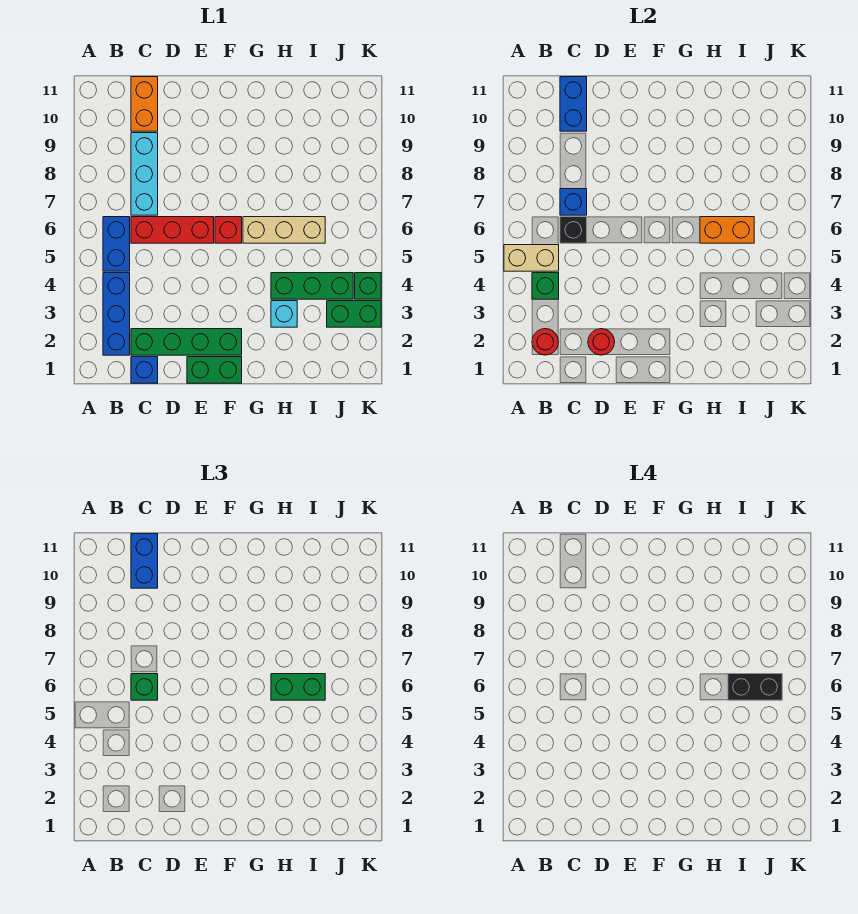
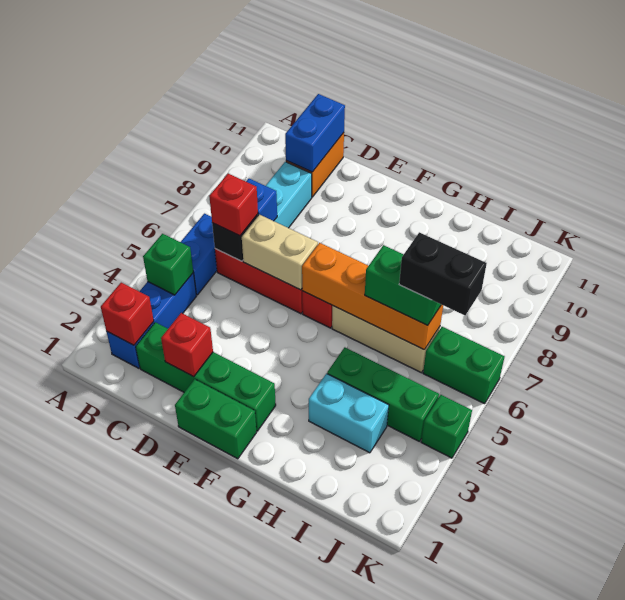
tan 1x2 brick [504,245,559,271] -> tan 1x2 brick moved to [242,215,318,290]
red 1x1 round brick [532,329,559,355] -> red 1x1 brick [101,283,154,345]
blue 1x1 brick [131,357,158,383] -> none
green 1x1 brick [131,674,158,700] -> red 1x1 brick [209,174,258,236]
blue 1x2 brick [131,534,158,588] -> none
red 1x1 round brick [588,329,615,355] -> red 1x1 brick [161,313,213,377]
cyan 1x1 brick [271,301,297,327] -> cyan 1x2 brick [309,374,389,453]
orange 1x2 brick [700,217,754,243] -> orange 1x4 brick [302,243,443,350]
green 1x2 brick [327,301,381,327] -> green 1x2 brick moved to [423,327,505,404]

